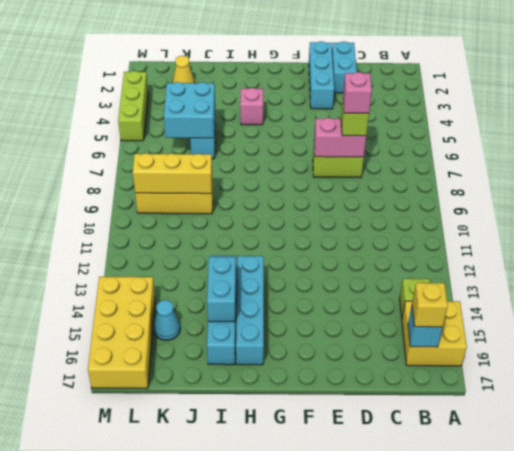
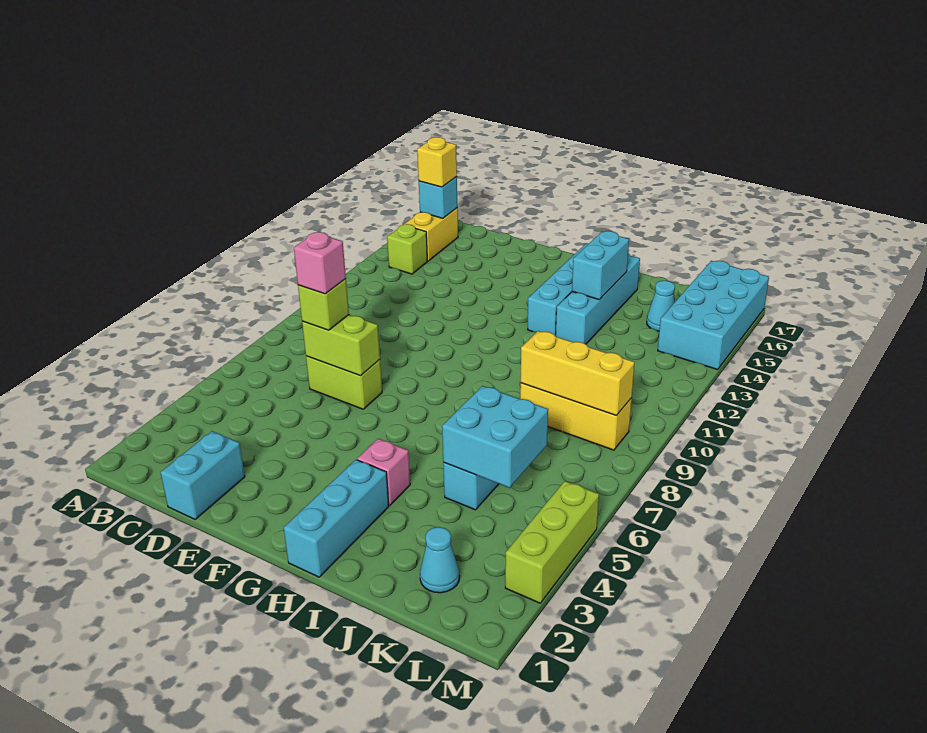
yellow 2x2 brick [402,301,467,366] -> yellow 1x2 brick [404,208,458,261]
pink 1x2 brick [314,118,366,157] -> lime 1x2 brick [302,315,380,376]
cyan 1x3 brick [309,41,334,109] -> cyan 1x3 brick moved to [284,460,389,577]
yellow 1x1 cone [173,56,195,83] -> cyan 1x1 cone [420,527,460,593]
yellow 2x4 brick [88,277,155,389] -> cyan 2x4 brick [658,261,769,370]

